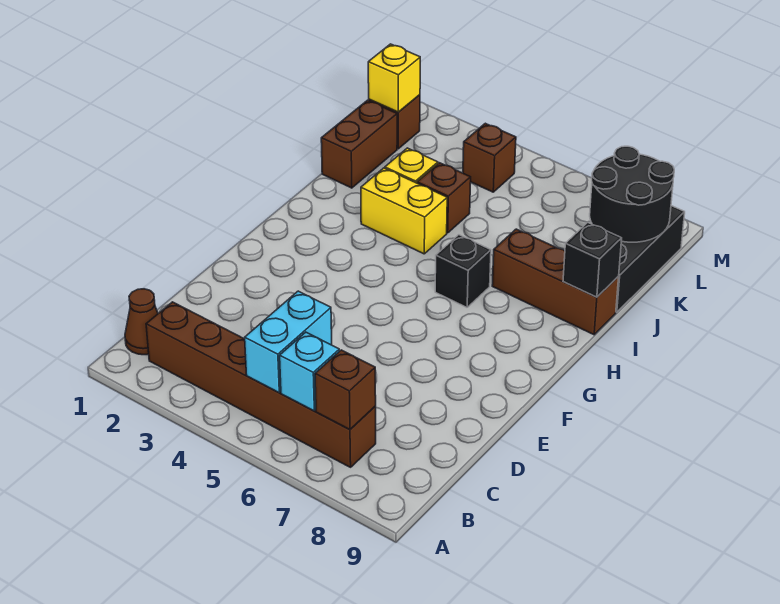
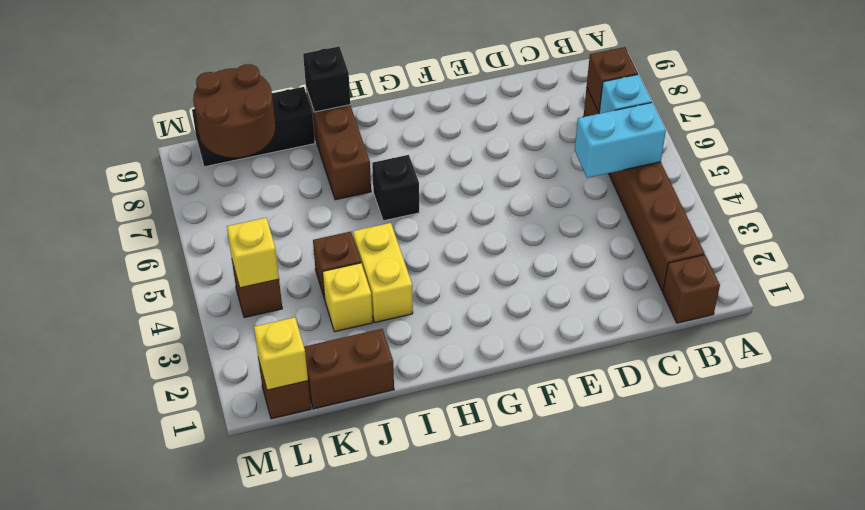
brown 1x1 cone [125,289,158,355] -> brown 1x1 brick [663,255,720,323]
black 2x2 round brick [590,146,674,242] -> brown 2x2 round brick [193,64,275,158]
none -> yellow 1x1 brick [227,218,279,288]

